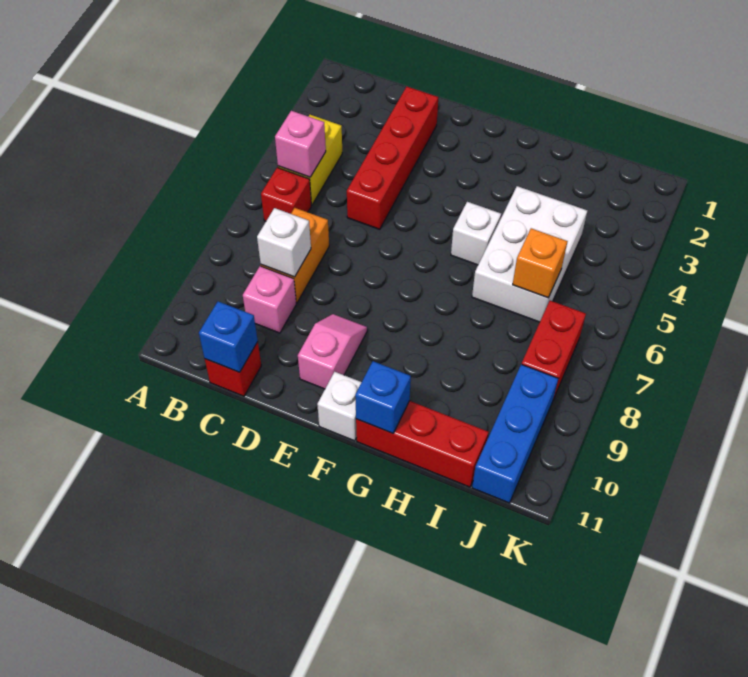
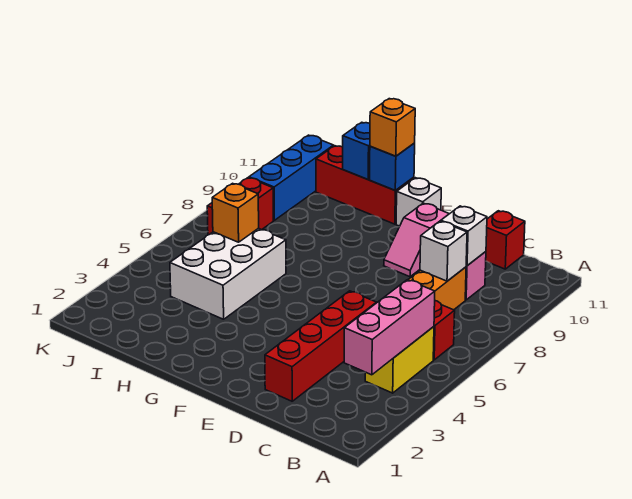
pink 1x1 brick [275,111,326,177] -> pink 1x3 brick [344,280,435,375]
blue 1x1 brick [199,302,258,372] -> blue 1x1 brick moved to [343,122,370,179]
white 1x1 brick [451,202,501,265] -> white 1x1 brick moved to [441,206,487,265]
none -> orange 1x1 brick [370,99,415,156]

